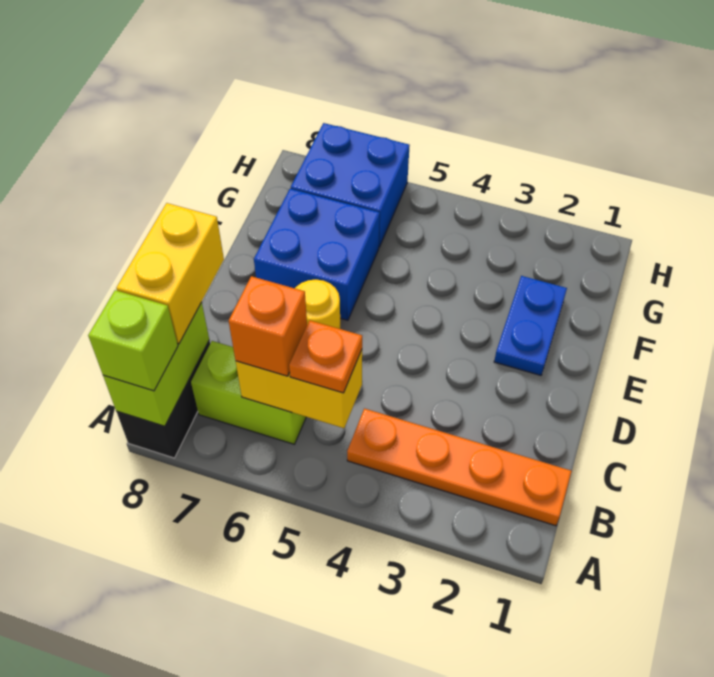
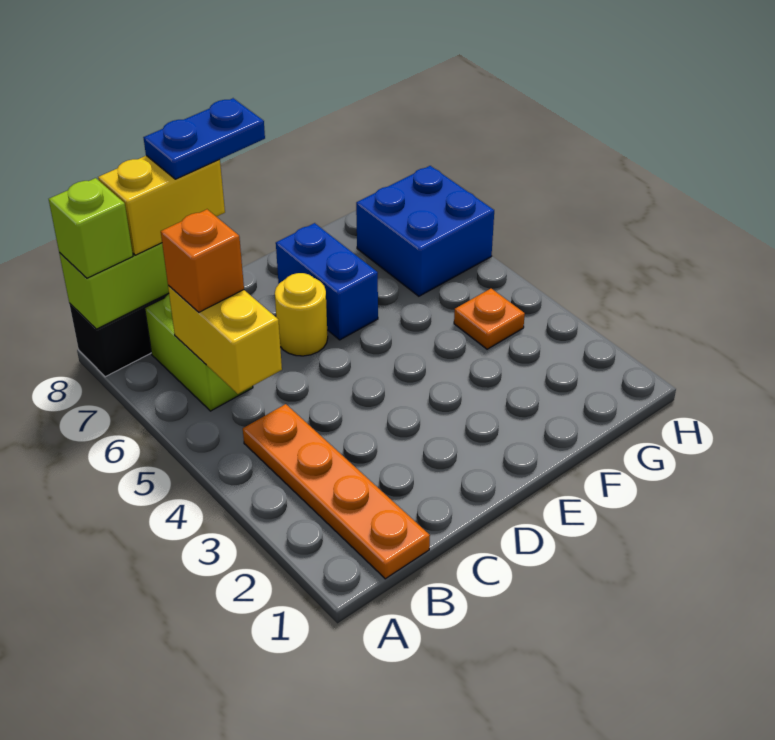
orange 1x1 plate [289,320,362,393] -> orange 1x1 plate moved to [454,289,525,349]
blue 1x2 plate [494,276,567,375] -> blue 1x2 plate moved to [143,98,265,179]
blue 2x2 brick [254,189,380,320] -> blue 1x2 brick [276,223,378,340]

